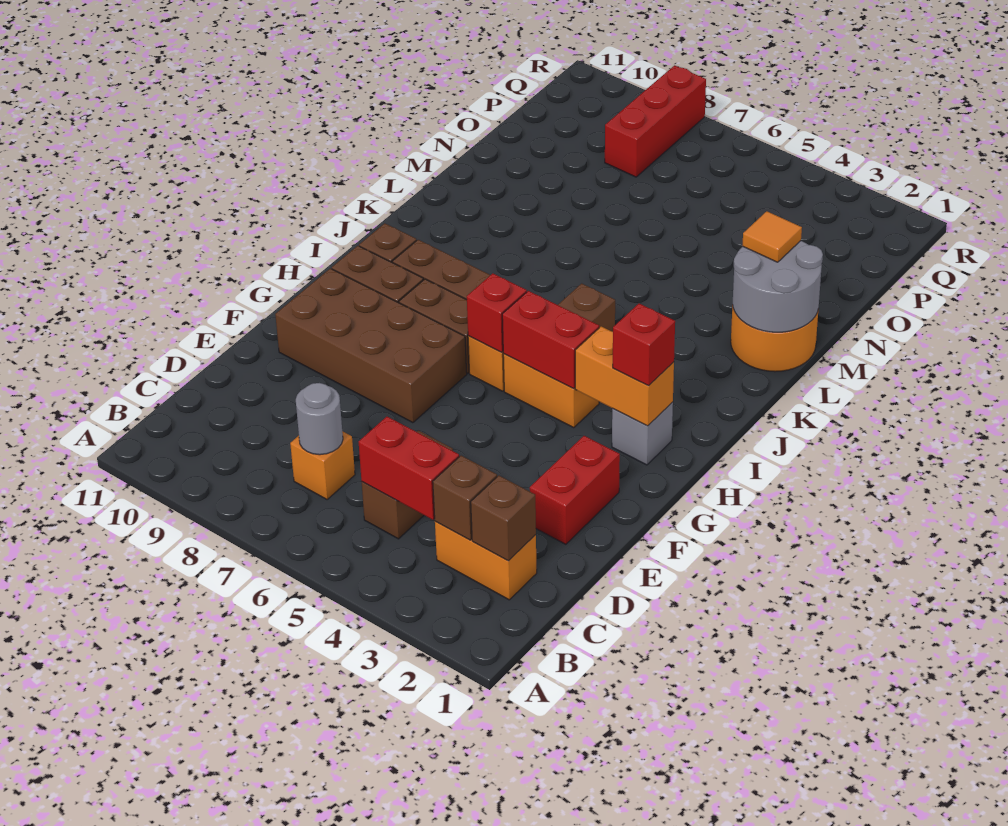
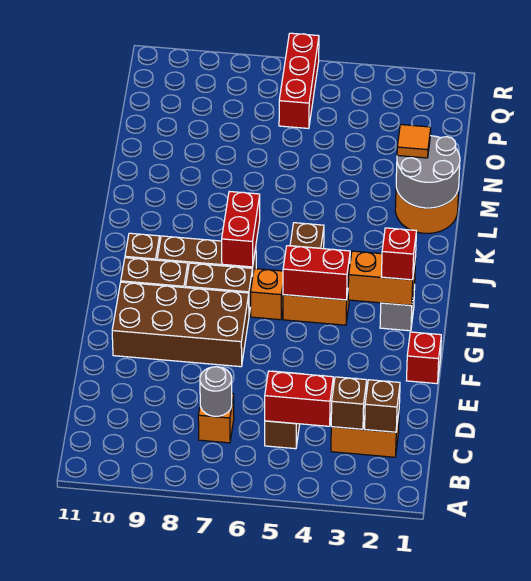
red 1x2 brick [530,436,620,544] -> red 1x2 brick moved to [222,191,260,267]
red 1x1 brick [467,273,527,352] -> red 1x1 brick moved to [406,332,441,384]
red 1x3 brick [605,65,706,177] -> red 1x3 brick moved to [279,33,319,128]

